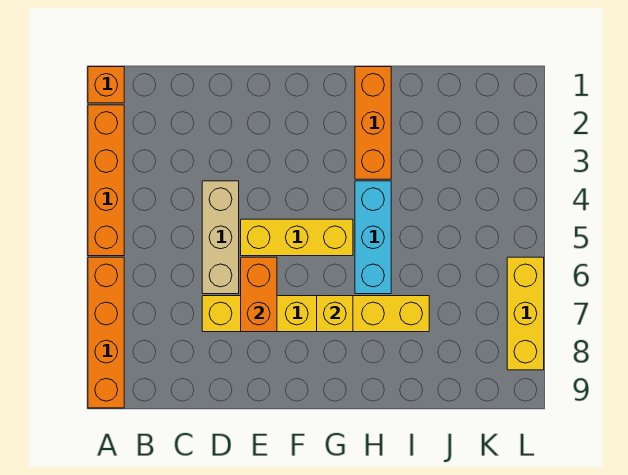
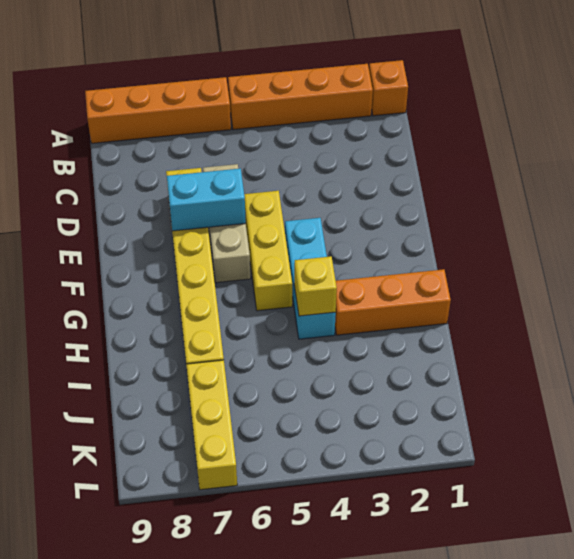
tan 1x3 brick [202,181,239,294] -> tan 1x3 brick turned to [203,164,251,283]
orange 1x2 brick [241,257,277,332] -> cyan 1x2 brick [167,168,246,231]
yellow 1x1 brick [317,296,353,332] -> yellow 1x1 brick moved to [294,256,337,316]
cyan 1x3 brick [355,181,391,294] -> cyan 1x3 brick turned to [285,218,336,339]
yellow 1x3 brick [507,257,544,370] -> yellow 1x3 brick turned to [186,360,237,490]

